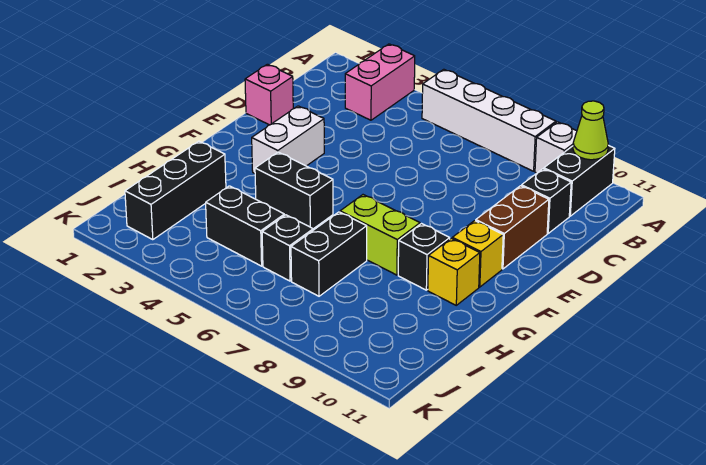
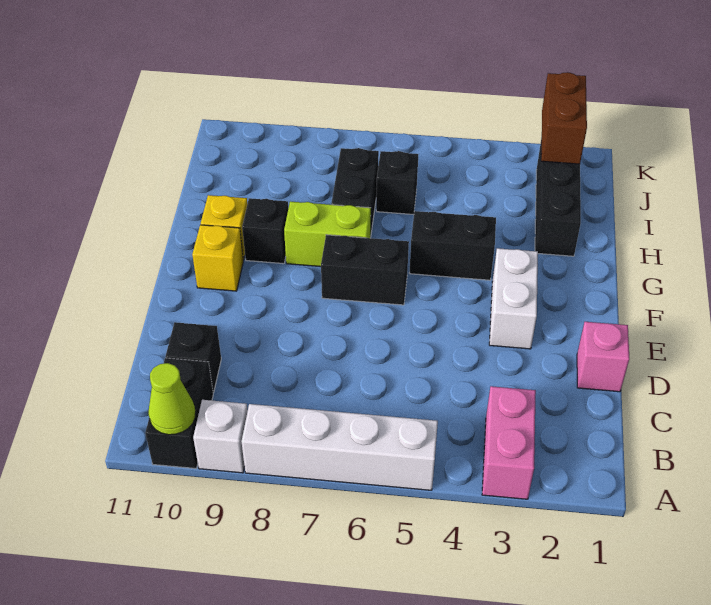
brown 1x2 brick [476,186,549,269] -> brown 1x2 brick moved to [541,72,587,164]
black 1x2 brick [206,186,284,266] -> black 1x2 brick moved to [321,235,409,305]

